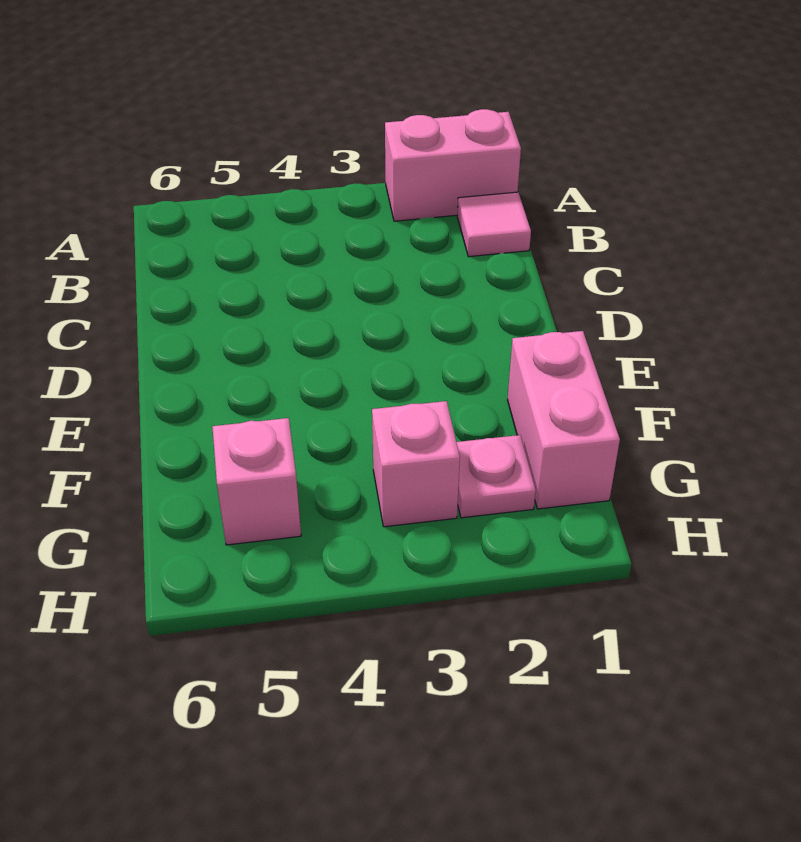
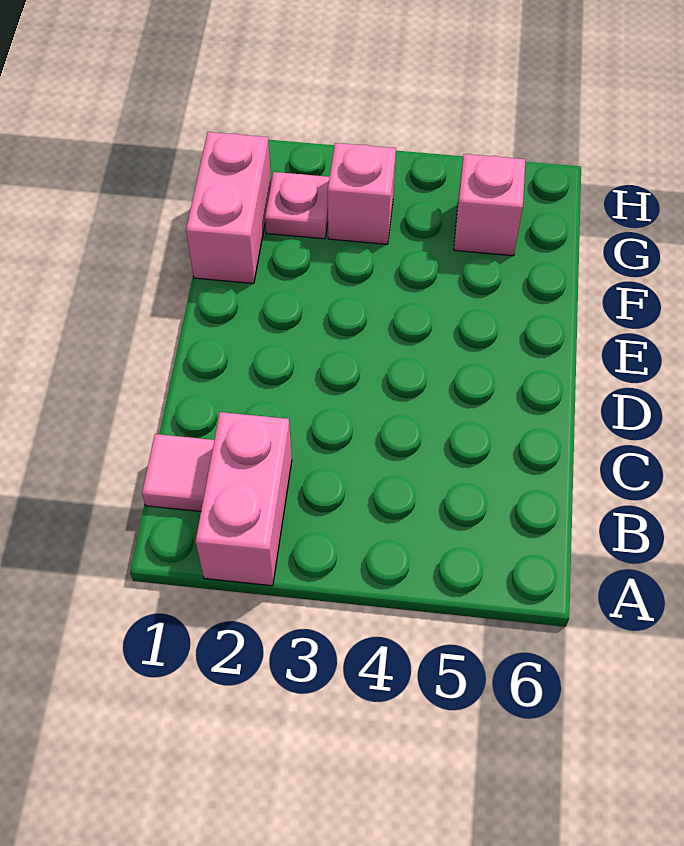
pink 1x2 brick [385,109,521,221] -> pink 1x2 brick turned to [196,412,292,586]

